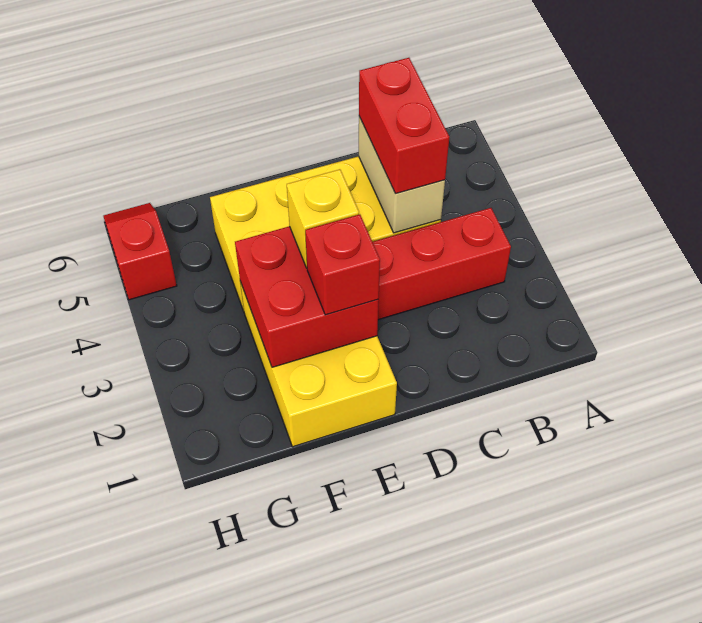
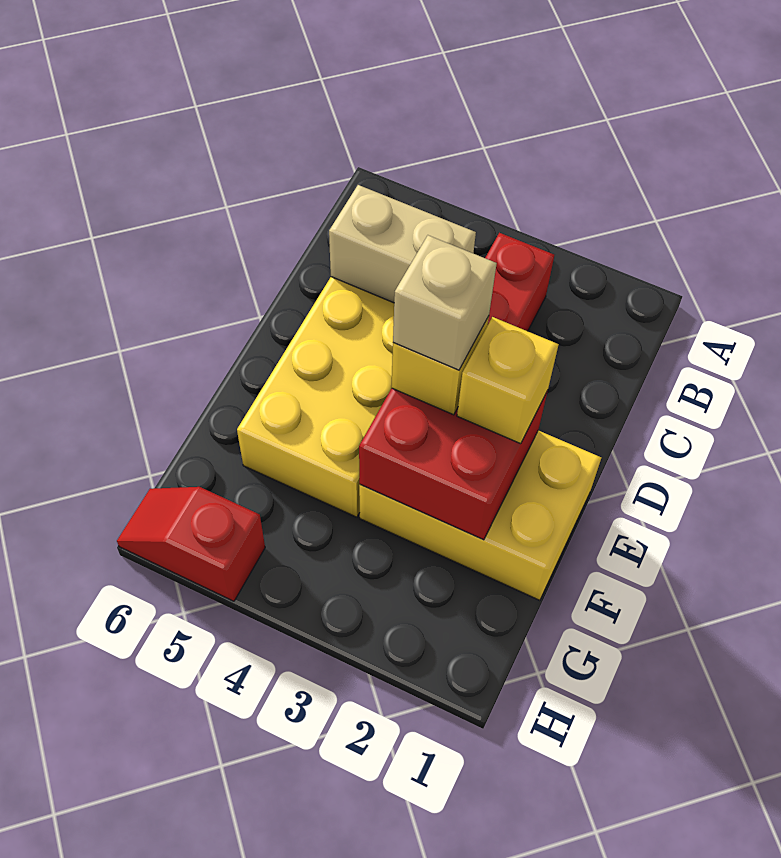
red 1x2 brick [359,58,449,194] -> none
red 1x1 brick [305,214,380,315] -> yellow 1x1 brick [457,317,559,444]
none -> tan 1x1 brick [393,235,497,370]

